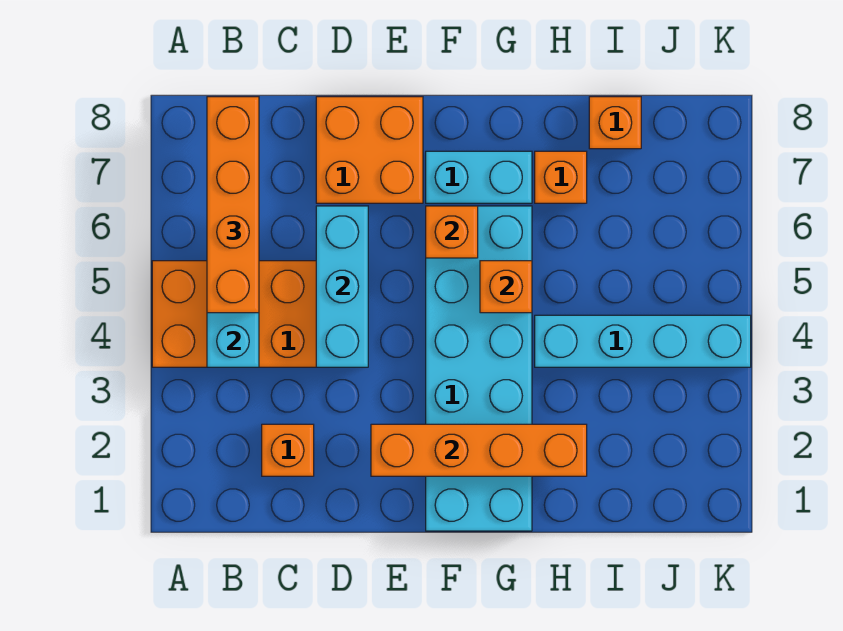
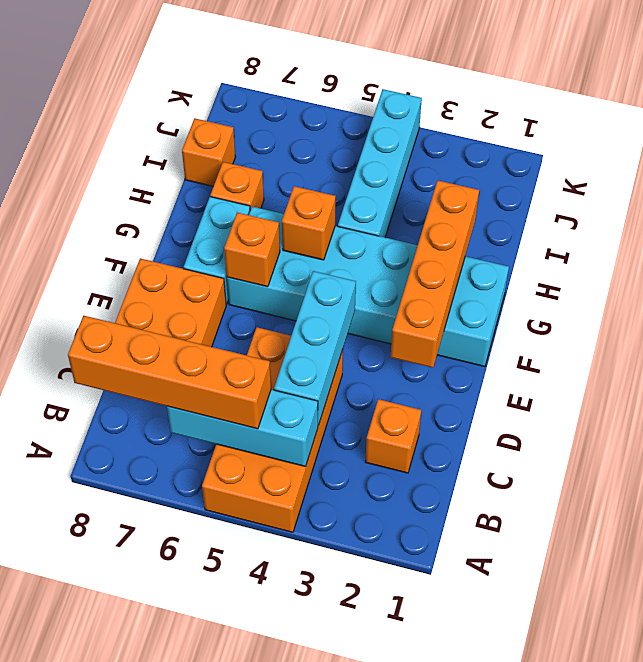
cyan 1x3 brick [316,206,368,367] -> cyan 1x3 brick turned to [274,271,356,425]

